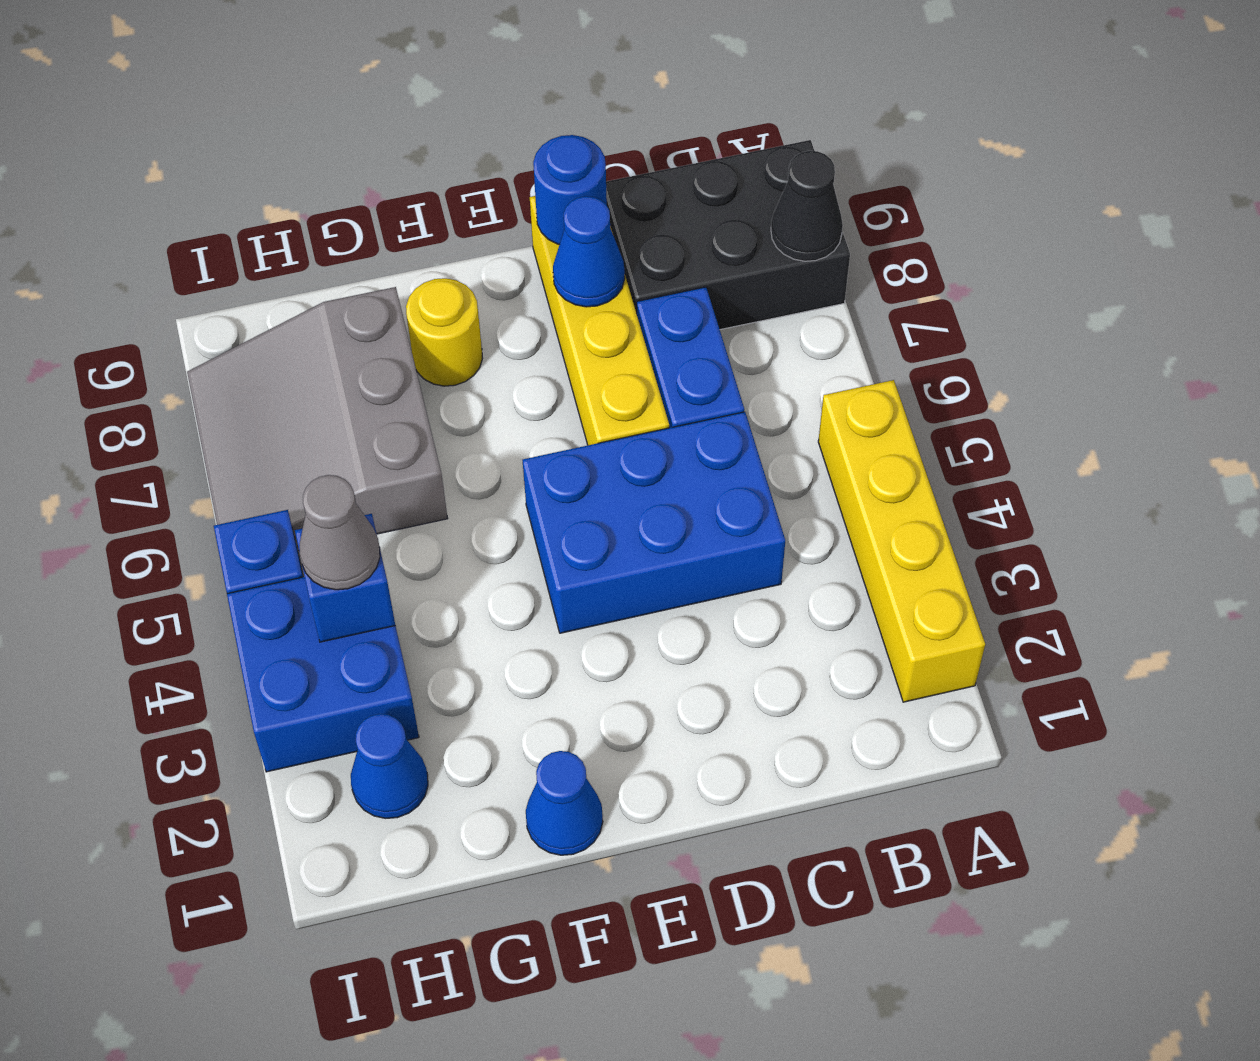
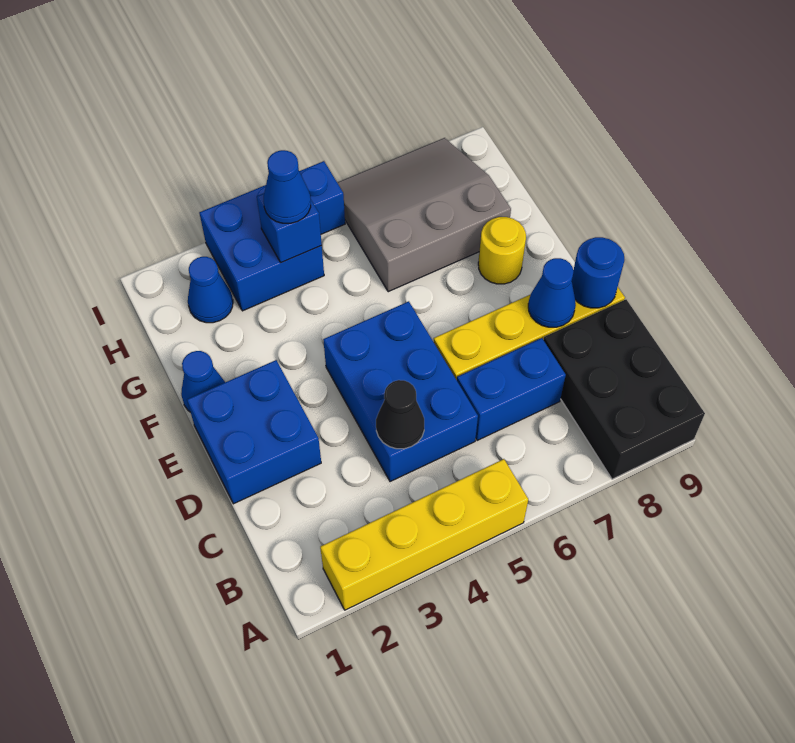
black 1x1 cone [771,151,843,261] -> black 1x1 cone moved to [376,380,424,449]
none -> blue 2x2 brick [187,360,321,504]
grey 1x1 cone [300,475,380,590] -> blue 1x1 cone [264,150,311,223]

